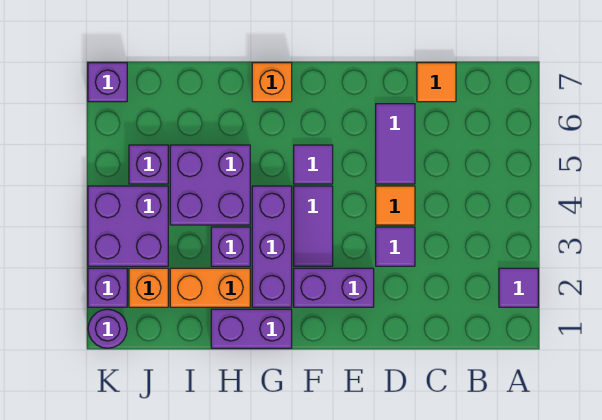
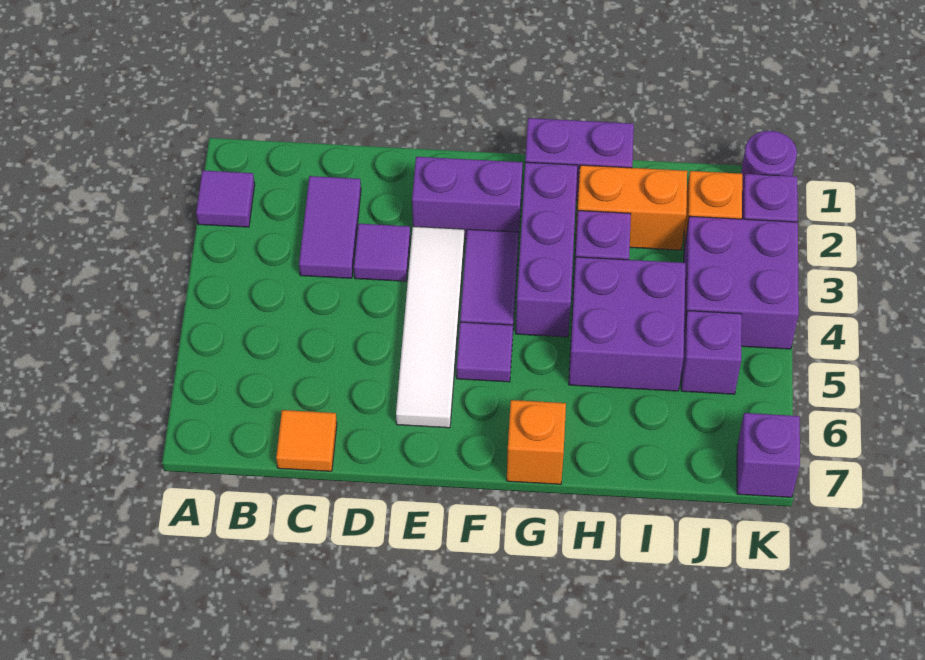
orange 1x1 tile [376,186,415,225] -> none
purple 1x2 tile [376,104,415,184] -> purple 1x2 tile moved to [299,176,361,278]
none -> white 1x4 tile [396,226,464,428]

